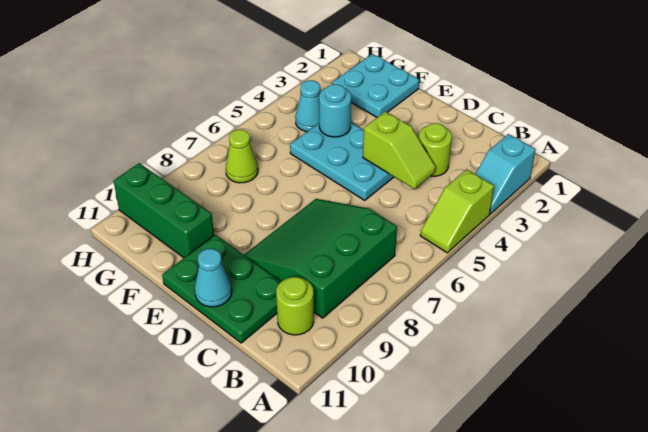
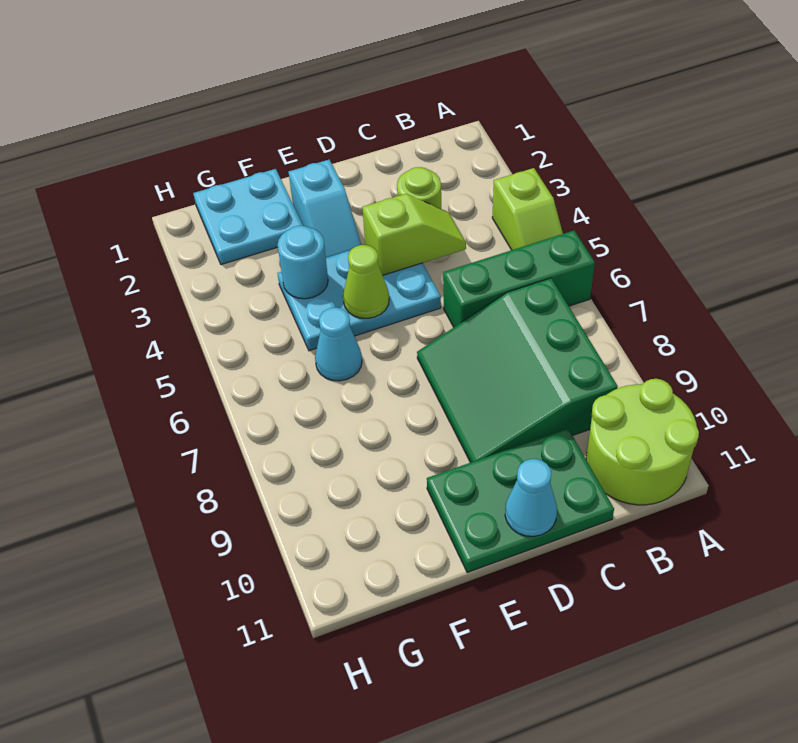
cyan 1x2 slope [475,134,536,214] -> cyan 1x2 slope moved to [289,160,361,258]
lime 1x1 round brick [276,277,314,335] -> lime 2x2 round brick [586,379,699,505]
green 1x3 brick [114,163,214,258] -> green 1x3 brick moved to [443,231,595,327]
cyan 1x1 cone [295,80,320,132] -> cyan 1x1 cone moved to [315,308,362,381]
lime 1x1 cone [226,130,258,183] -> lime 1x1 cone moved to [343,245,389,318]

